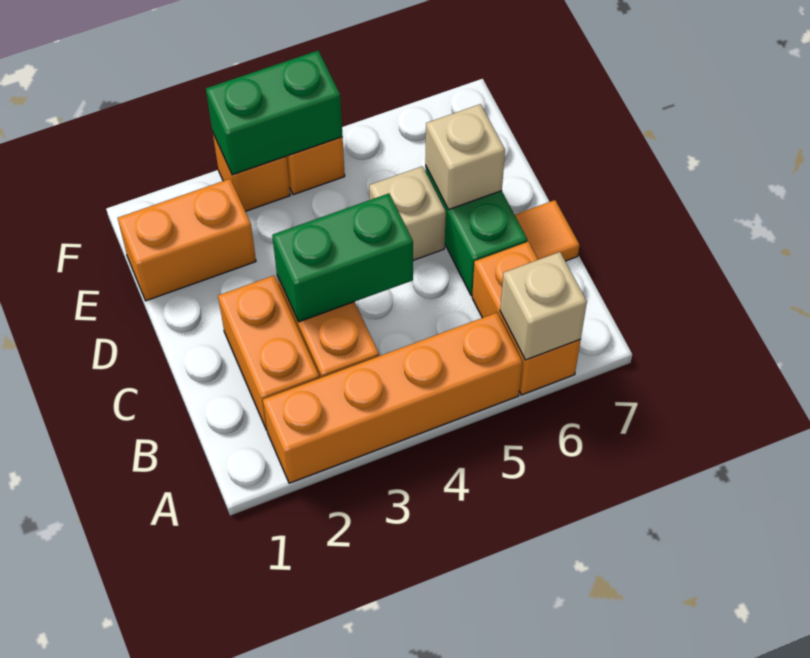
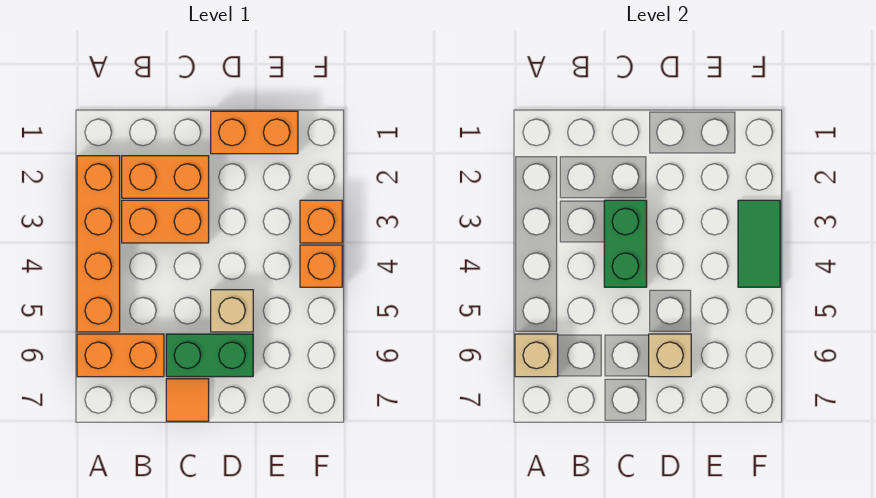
orange 1x2 brick [118,179,256,301] -> orange 1x2 brick turned to [211,111,298,154]
green 1x2 brick [206,51,343,175] -> green 1x2 tile [738,200,780,287]

